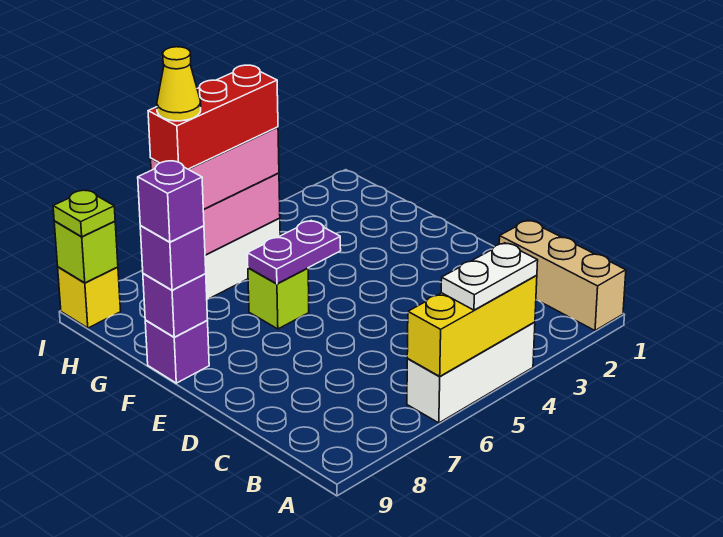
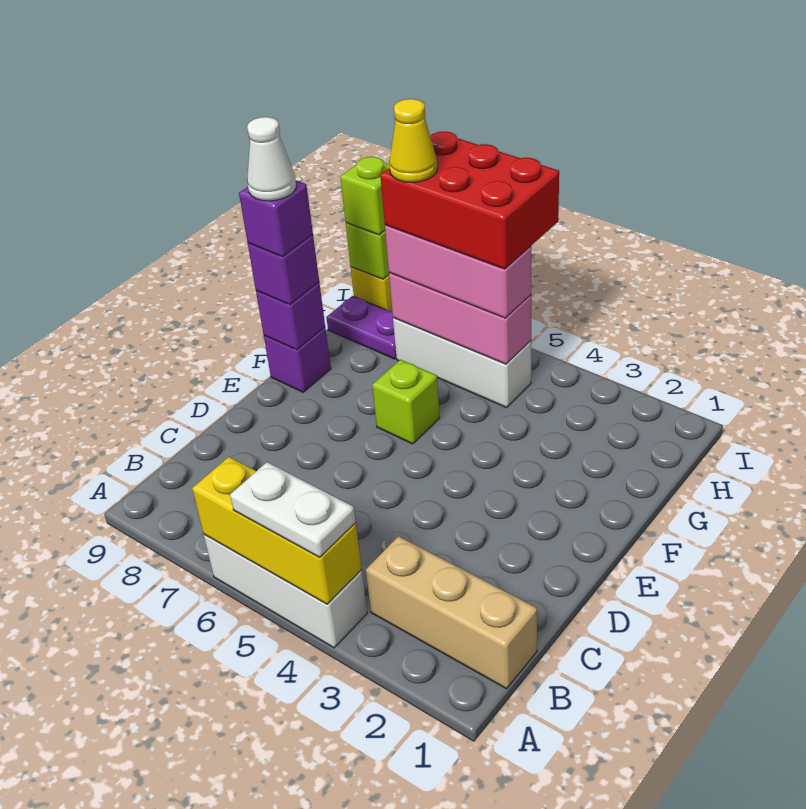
tan 1x3 brick [499,220,626,331] -> tan 1x3 brick turned to [366,536,537,689]
purple 1x2 plate [247,221,341,284] -> purple 1x2 plate moved to [326,296,396,359]
none -> white 1x1 cone [247,117,296,201]
red 1x3 brick [148,65,278,169] -> red 2x3 brick [380,132,559,269]
lime 1x1 plate [53,190,115,237] -> lime 1x1 brick [340,157,390,235]

